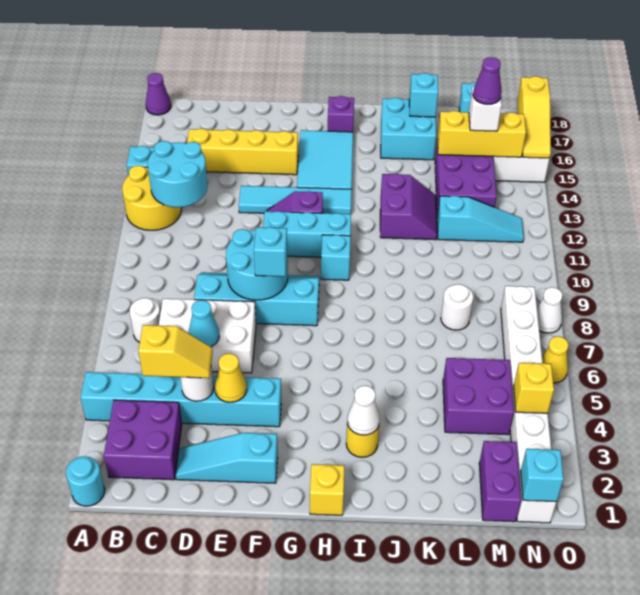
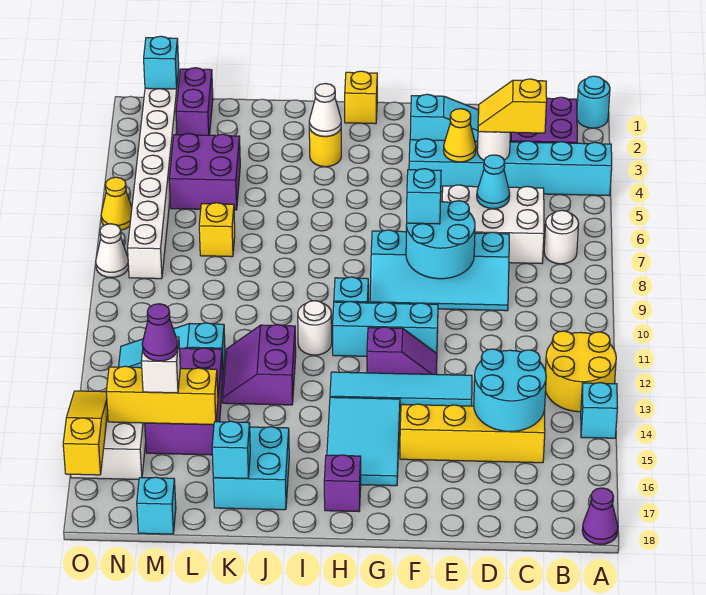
cyan 2x2 round brick [148,141,207,207] -> cyan 2x2 round brick moved to [474,349,546,432]
white 1x1 round brick [441,284,473,330] -> white 1x1 round brick moved to [298,301,332,355]
yellow 1x1 brick [514,363,554,413] -> yellow 1x1 brick moved to [199,203,235,257]

